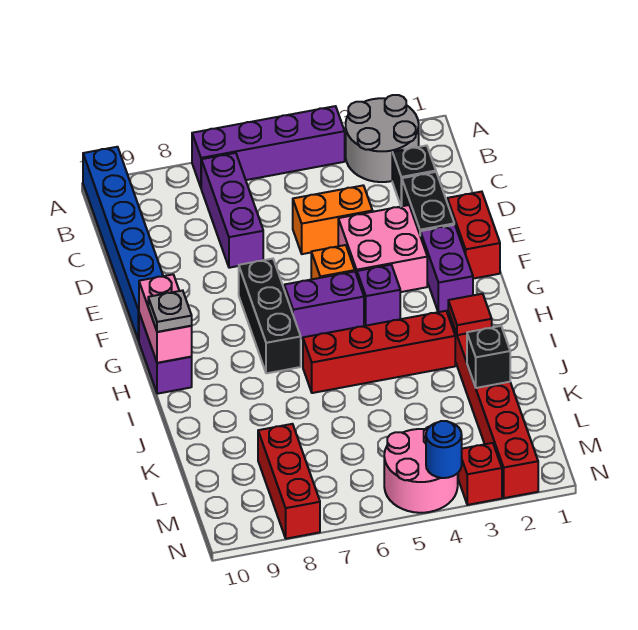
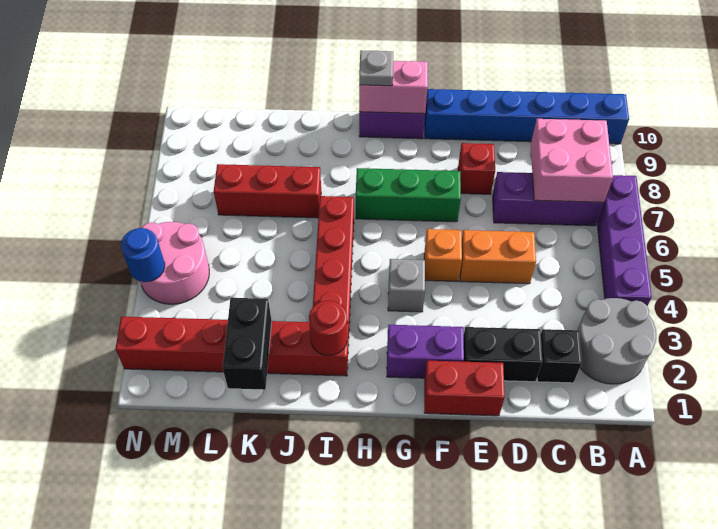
orange 1x2 brick [293,186,373,254] -> orange 1x2 brick turned to [460,230,536,284]
pink 2x2 brick [338,205,427,292] -> pink 2x2 brick moved to [531,119,613,202]
black 1x3 brick [239,259,301,373] -> green 1x3 brick [356,168,461,222]
purple 1x1 brick [357,265,400,326] -> grey 1x1 brick [388,259,425,312]
purple 1x2 brick [284,272,364,339] -> none
red 1x1 tile [448,294,492,335] -> red 1x1 round brick [309,301,347,356]
black 1x1 brick [467,326,510,388] -> black 1x2 brick [223,298,272,390]
red 1x3 brick [258,424,320,539] -> red 1x3 brick moved to [214,164,321,218]
red 1x1 brick [458,443,502,505] -> red 1x1 brick moved to [458,143,495,194]

